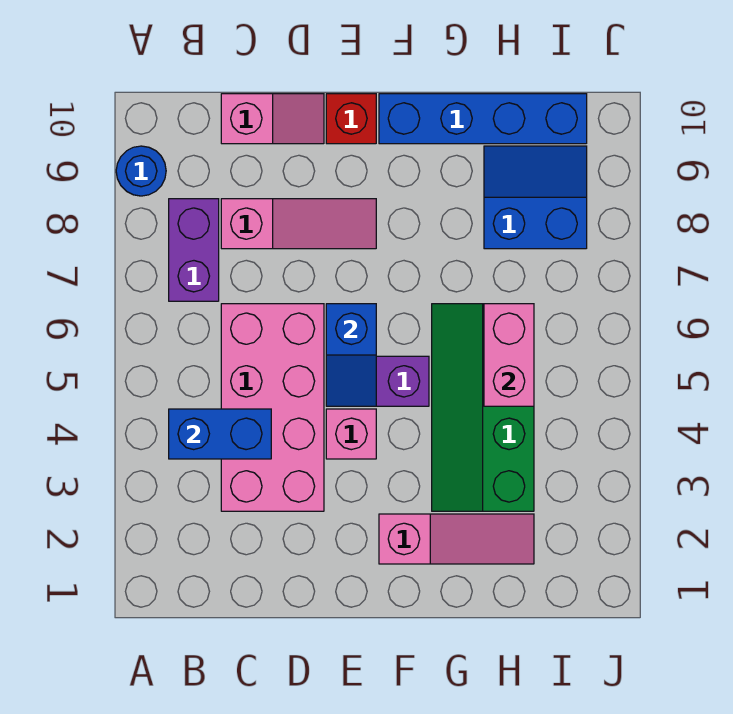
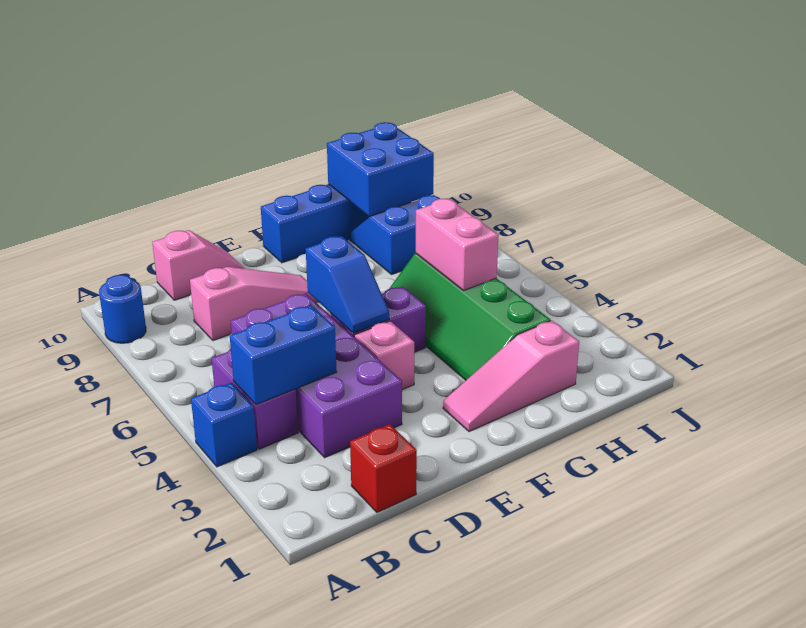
none -> blue 1x1 brick [191,383,257,467]
purple 1x2 brick [169,199,219,301] -> purple 1x2 brick moved to [212,349,298,449]
pink 2x4 brick [221,304,324,511] -> purple 2x4 brick [231,293,402,458]
red 1x1 brick [326,94,376,144] -> red 1x1 brick moved to [350,424,417,512]
pink 1x3 slope [379,514,534,564] -> pink 1x3 slope turned to [443,321,579,432]
none -> blue 2x2 brick [327,122,434,216]

